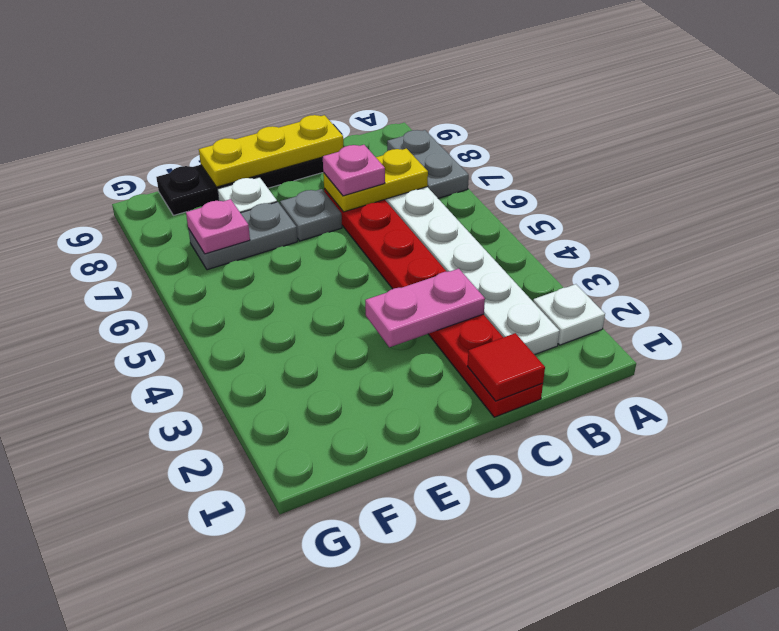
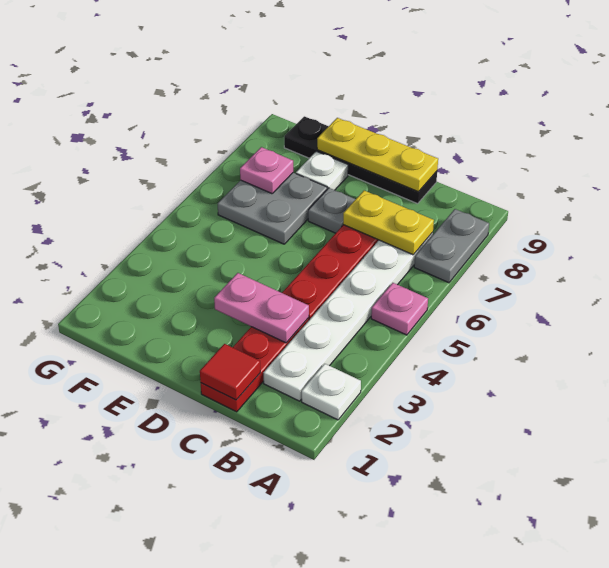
pink 1x1 plate [323,145,385,196] -> pink 1x1 plate moved to [371,283,428,335]
grey 1x2 plate [188,202,297,270] -> grey 2x2 plate [218,173,327,244]

